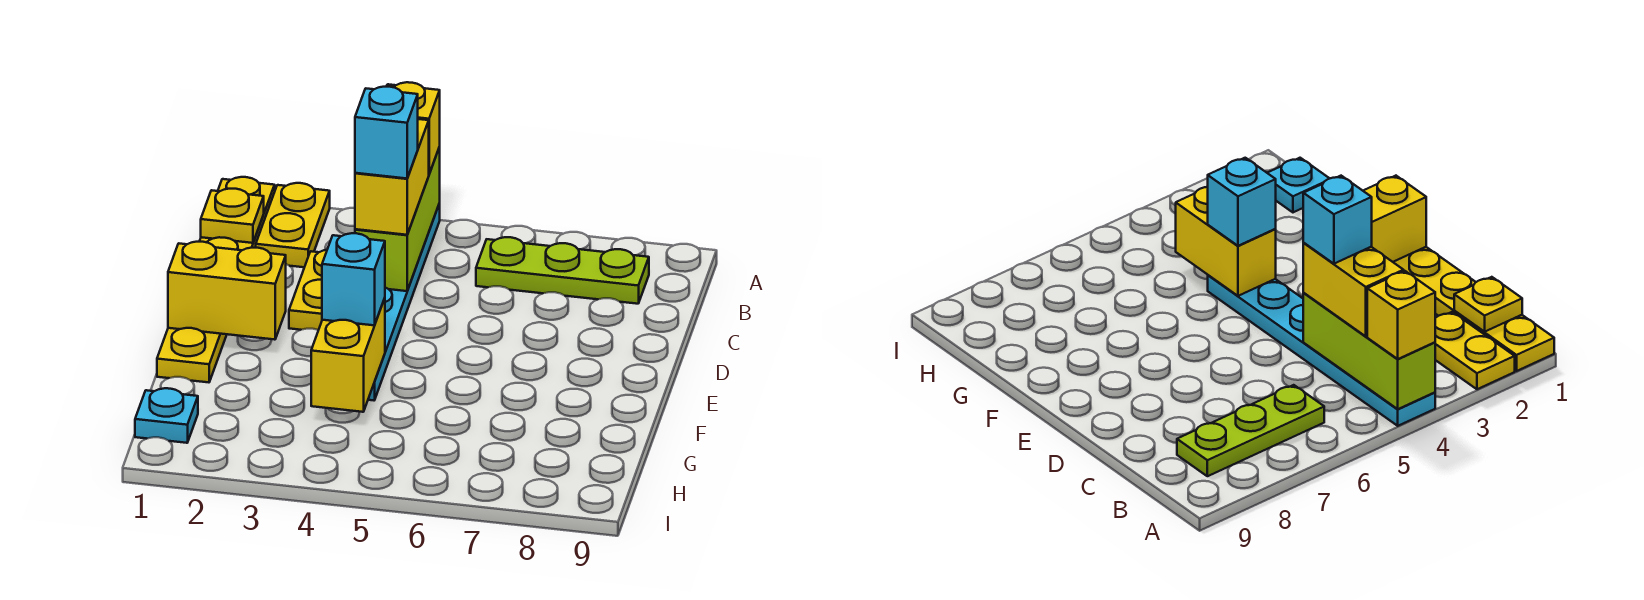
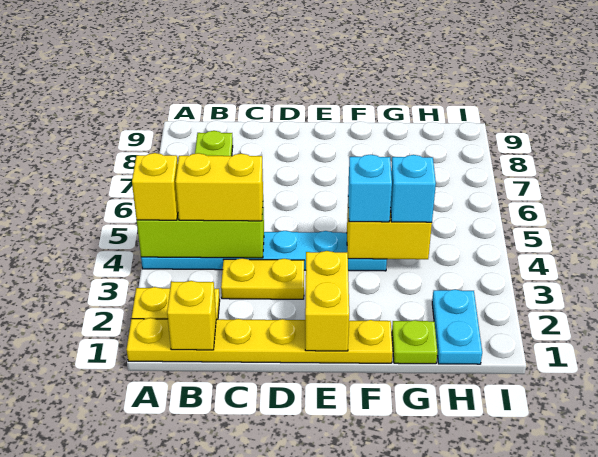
yellow 1x1 plate [201,189,264,243] -> yellow 1x1 brick [167,281,216,350]
cyan 1x1 brick [355,87,418,178] -> cyan 1x1 brick moved to [390,155,436,222]
none -> lime 1x1 plate [392,320,437,364]
cyan 1x1 plate [135,388,198,443] -> cyan 1x2 plate [432,289,482,364]

